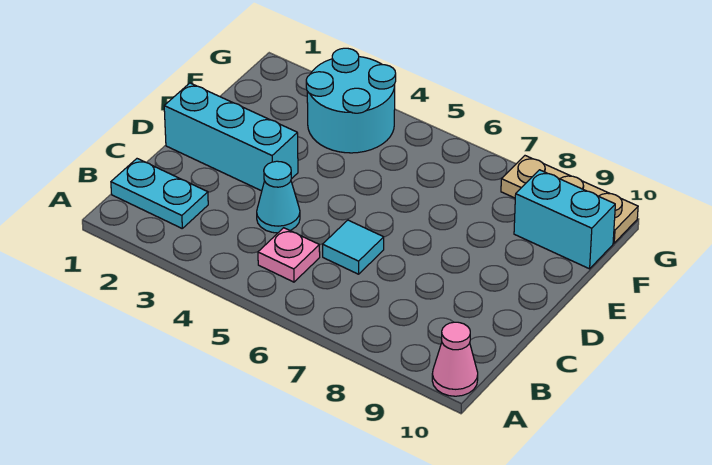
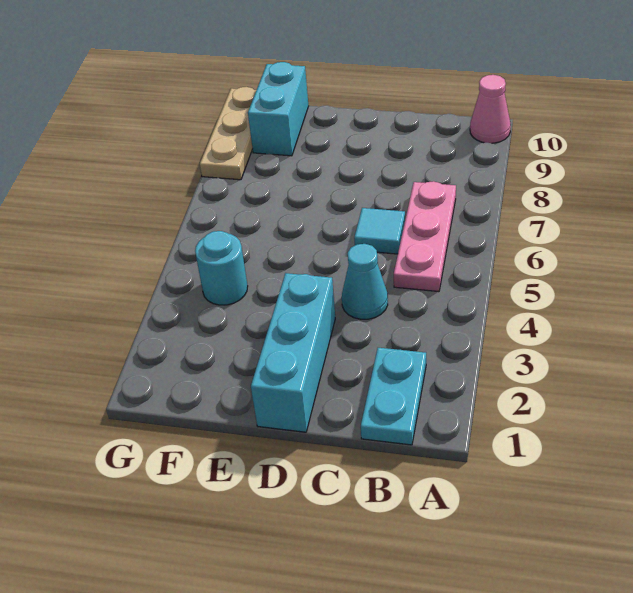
pink 1x1 plate [258,228,320,282] -> pink 1x3 plate [394,181,456,292]
cyan 2x2 round brick [306,48,396,153] -> cyan 1x1 round brick [195,231,248,305]

